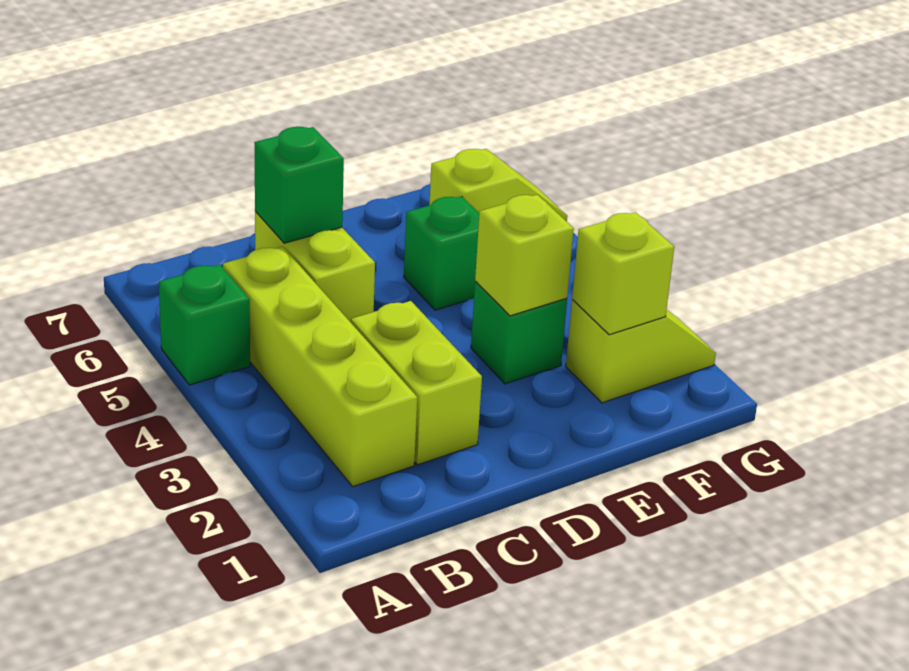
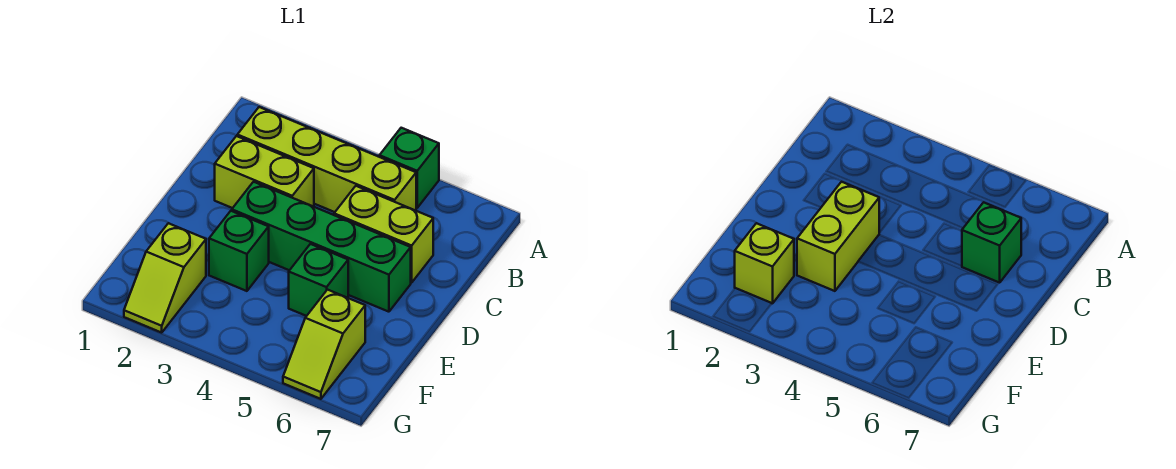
none -> green 1x4 brick [232,182,411,312]
lime 1x1 brick [475,195,574,316] -> lime 1x2 brick [797,182,879,291]

